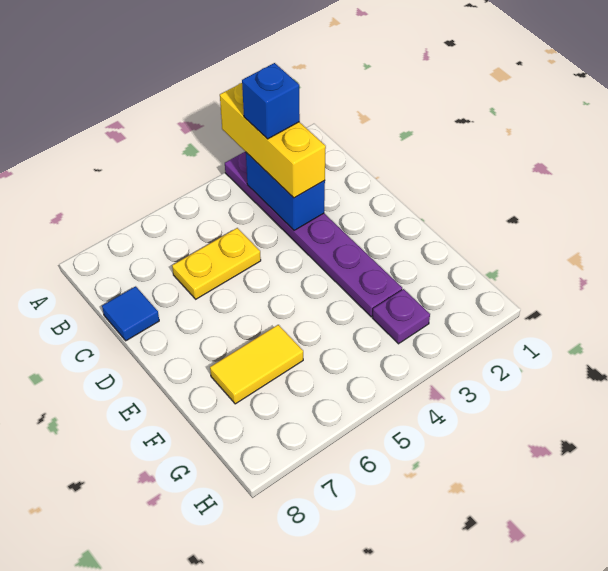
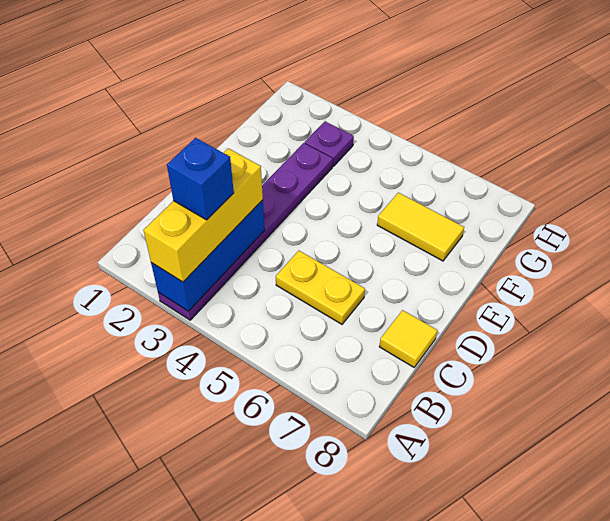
blue 1x2 brick [246,153,325,230] -> blue 1x3 brick [151,200,265,311]
blue 1x1 tile [102,286,159,341] -> yellow 1x1 tile [379,310,437,367]

